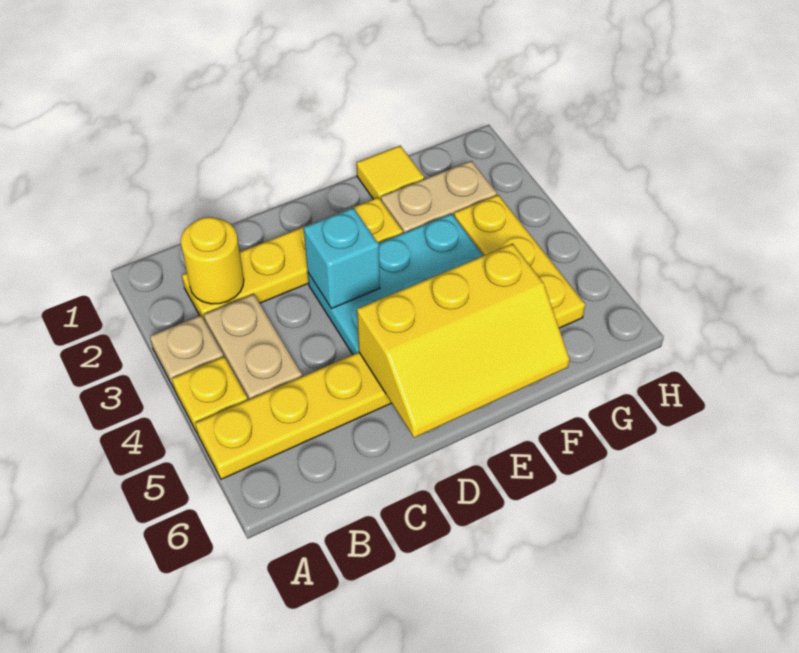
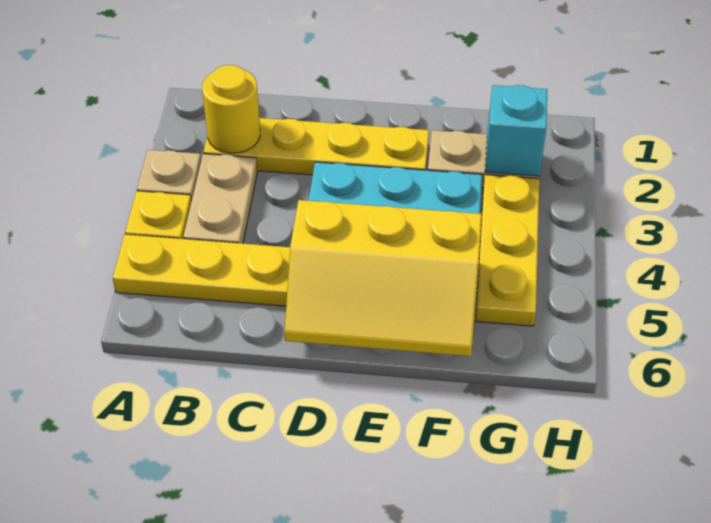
cyan 1x1 brick [304,208,380,309] -> cyan 1x1 brick moved to [485,85,547,176]
yellow 1x1 tile [357,146,424,200] -> none

